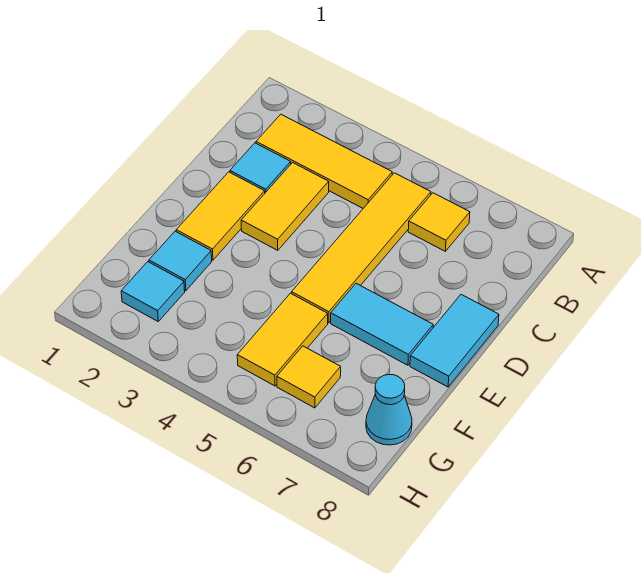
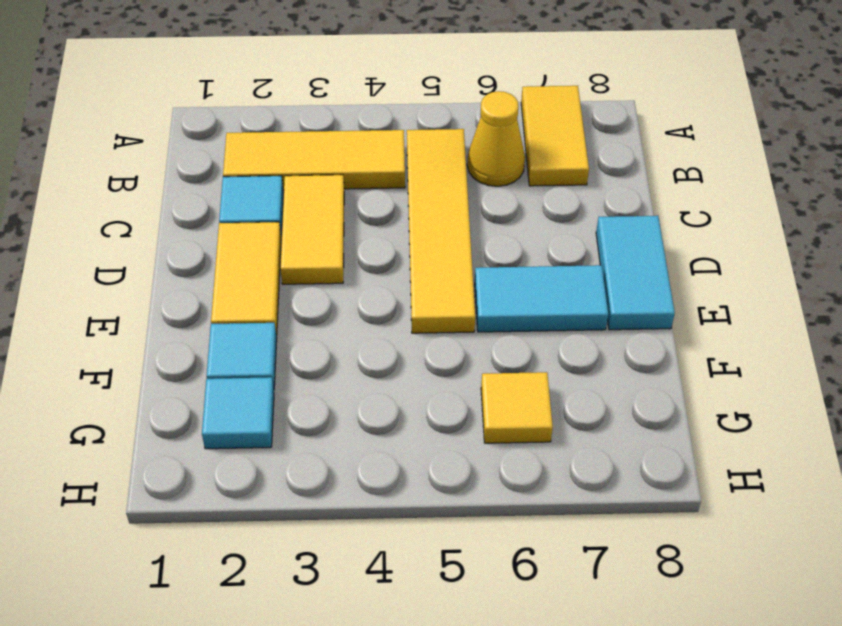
yellow 1x1 tile [408,193,470,251] -> yellow 1x1 cone [467,91,525,186]
yellow 1x2 tile [237,293,328,386] -> yellow 1x2 tile moved to [521,86,589,186]
cyan 1x1 cone [366,375,412,445] -> none

